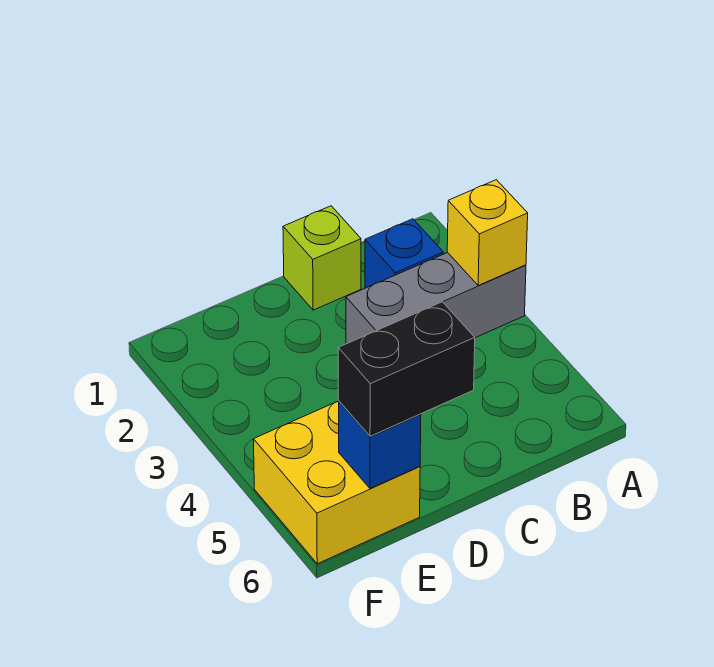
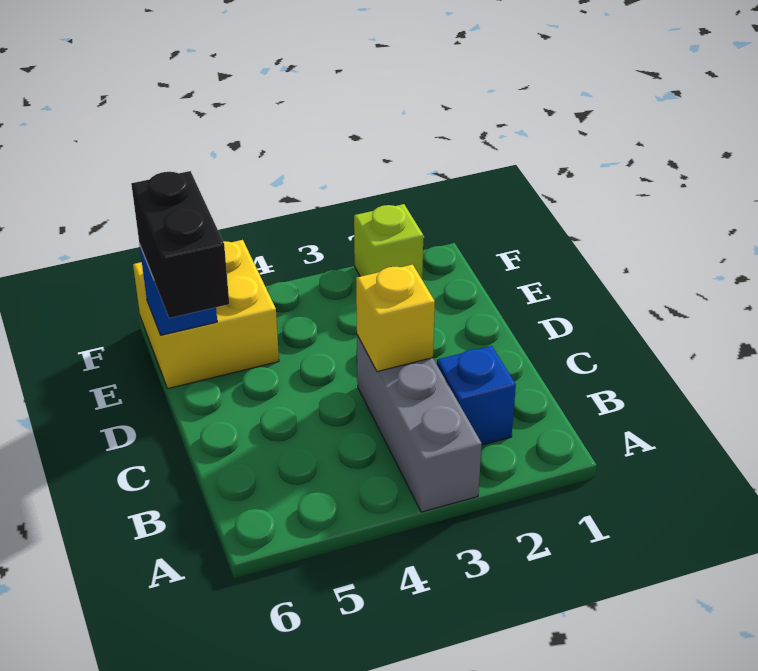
yellow 1x1 brick [447,180,528,285] -> yellow 1x1 brick moved to [356,264,435,372]
lime 1x1 brick [283,206,361,310] -> lime 1x1 brick moved to [354,204,423,279]

